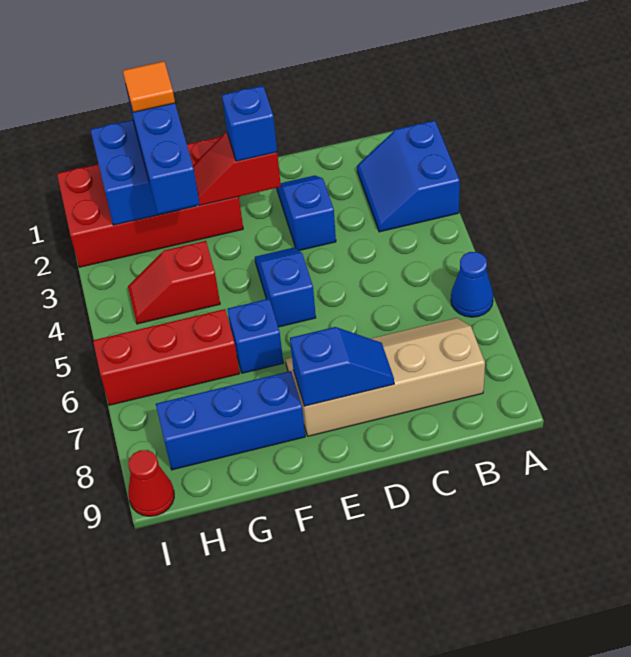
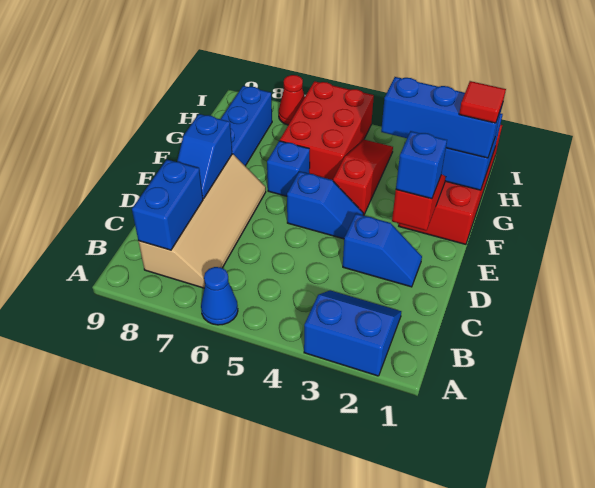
none -> blue 1x2 brick [132,160,203,250]
orange 1x1 tile [123,61,175,112] -> red 1x1 tile [459,81,506,123]
red 1x2 slope [128,241,220,324] -> red 1x3 slope [333,139,393,216]
red 1x3 brick [93,309,240,405] -> red 2x3 brick [280,81,374,180]
red 1x1 cone [128,450,174,516] -> red 1x1 cone moved to [279,75,305,125]

